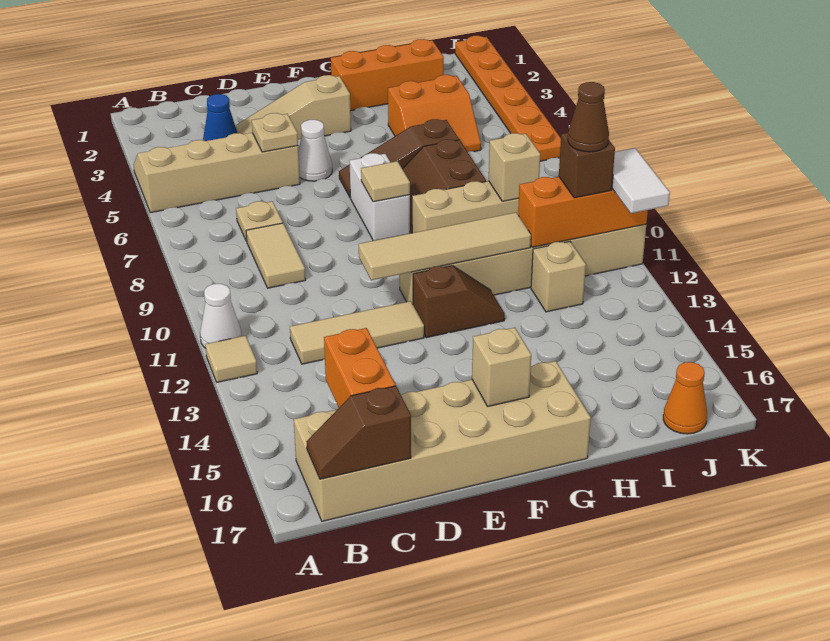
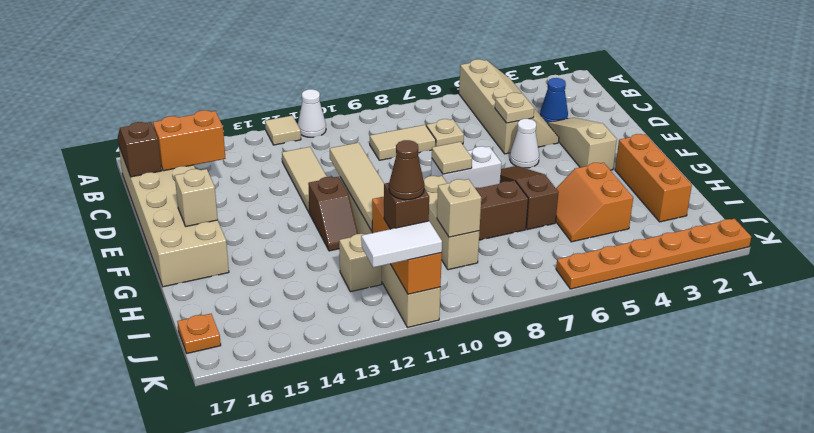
orange 1x1 cone [663,362,707,434] -> orange 1x1 plate [177,314,221,353]

